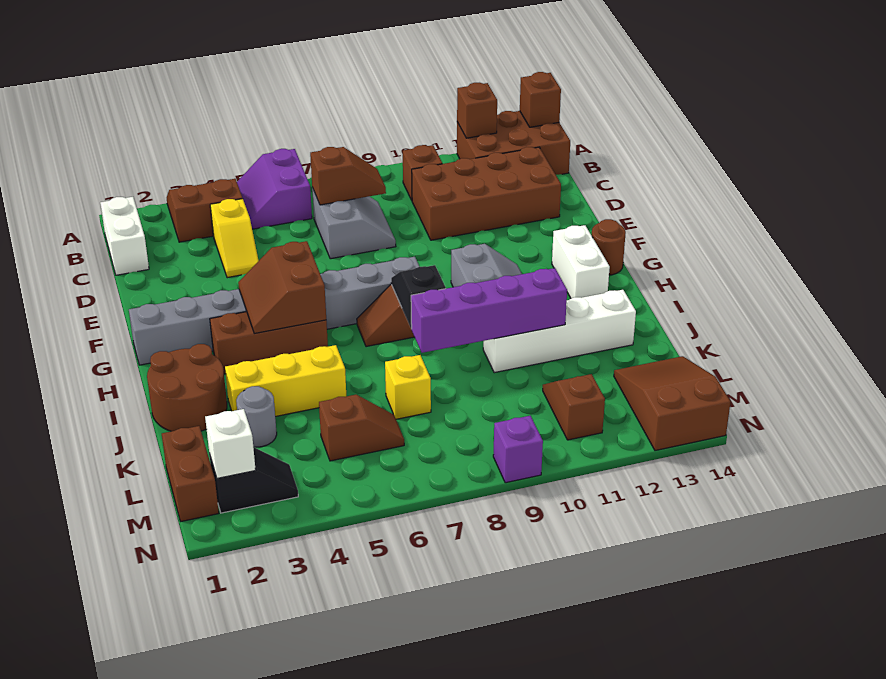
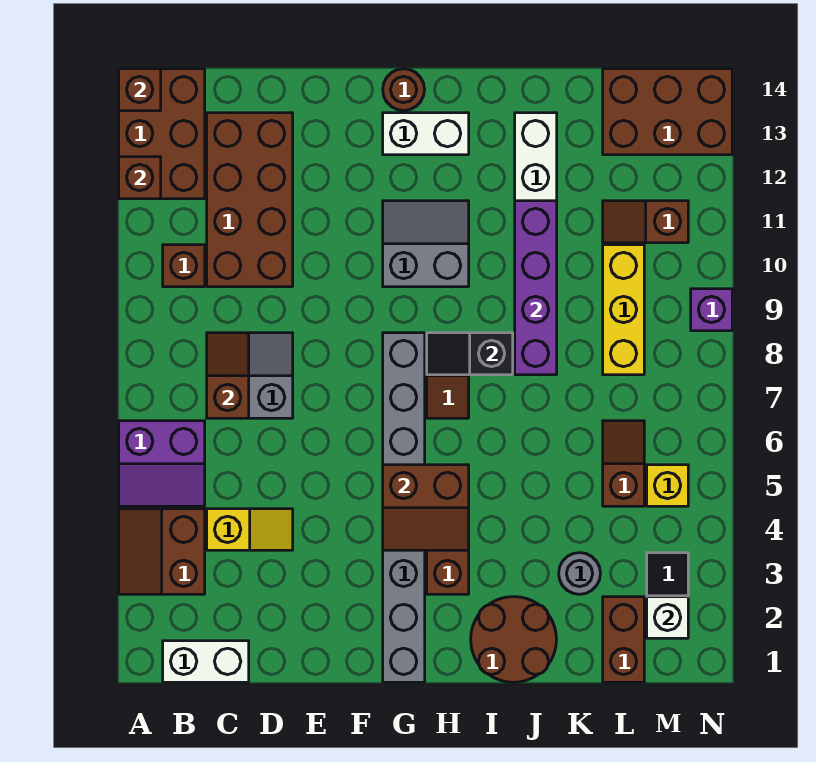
yellow 1x3 brick [225,345,346,417] -> yellow 1x3 brick moved to [603,245,644,375]
yellow 1x1 brick [385,355,431,419] -> yellow 1x1 brick moved to [647,465,688,506]
brown 1x2 brick [162,426,219,521] -> brown 1x2 brick turned to [603,597,644,682]
brown 2x3 slope [614,356,731,451] -> brown 2x3 brick [603,69,732,155]

